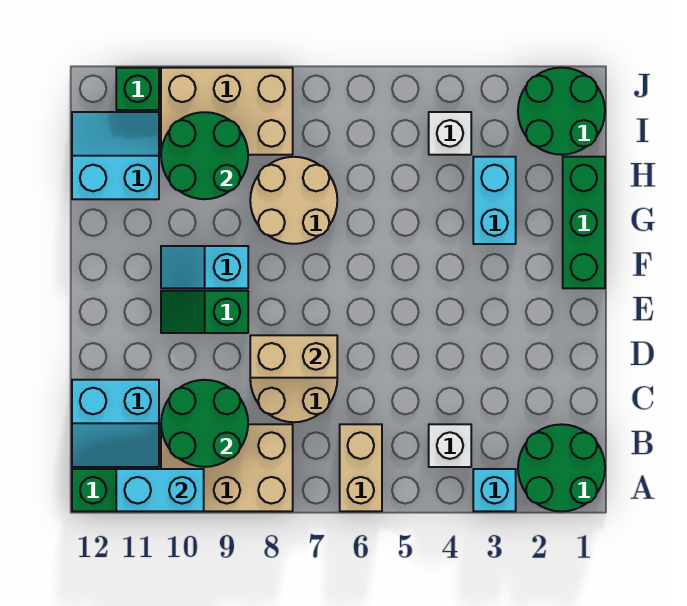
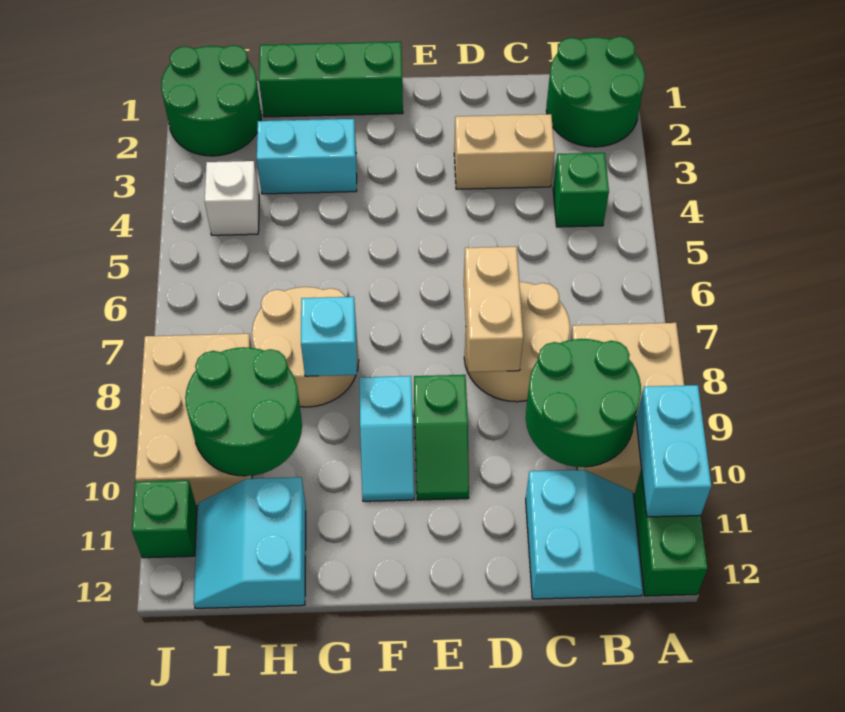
cyan 1x1 brick [473,469,516,511] -> cyan 1x1 brick moved to [301,297,357,376]
tan 1x2 brick [340,424,382,511] -> tan 1x2 brick moved to [454,114,555,189]
white 1x1 brick [429,424,471,467] -> green 1x1 brick [553,153,609,227]

